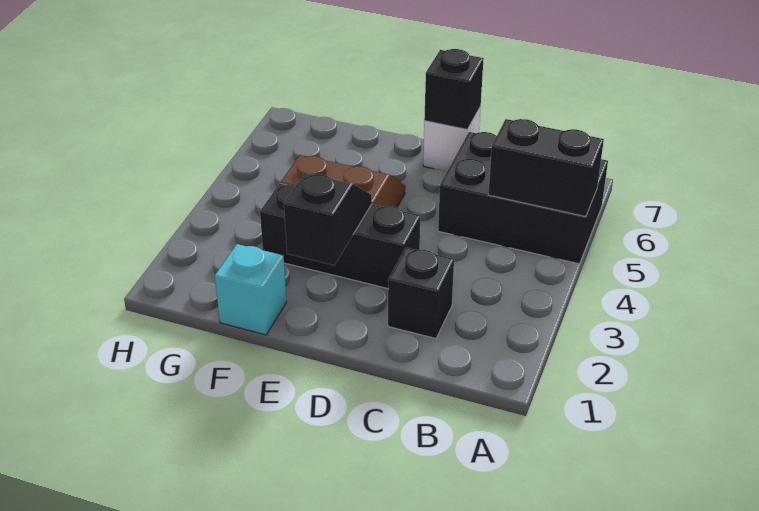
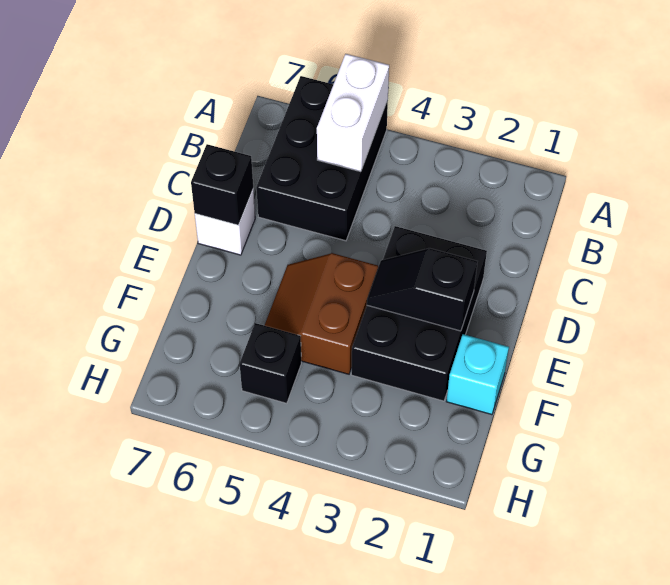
black 1x2 brick [488,119,604,217] -> white 1x2 brick [317,54,389,172]
black 1x1 brick [388,248,454,339] -> black 1x1 brick moved to [240,323,301,403]
black 1x3 brick [260,183,420,289] -> black 2x3 brick [351,226,487,401]

